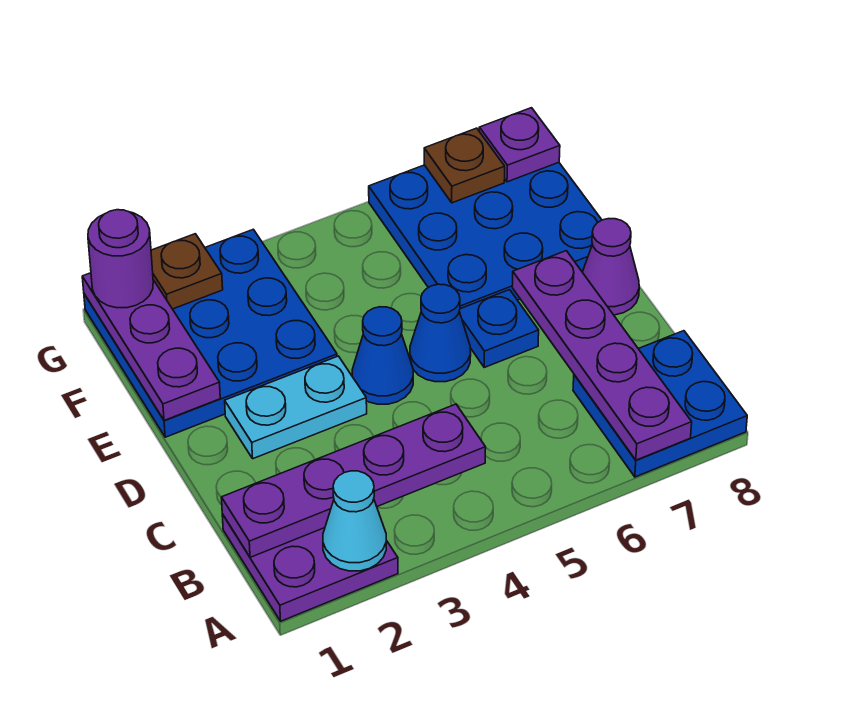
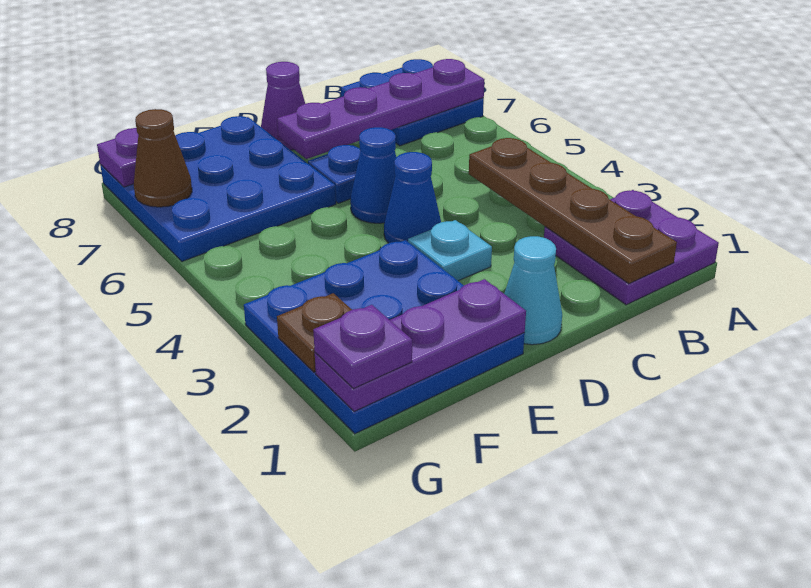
cyan 1x1 cone [323,471,386,571] -> cyan 1x1 cone moved to [504,236,562,345]
purple 1x4 plate [221,404,486,557] -> brown 1x4 plate [469,138,677,284]
cyan 1x2 plate [225,356,367,459] -> cyan 1x1 plate [408,220,492,281]
purple 1x1 round brick [88,210,153,308] -> purple 1x1 plate [313,305,412,389]
brown 1x1 plate [424,128,505,203] -> brown 1x1 cone [134,109,192,207]

